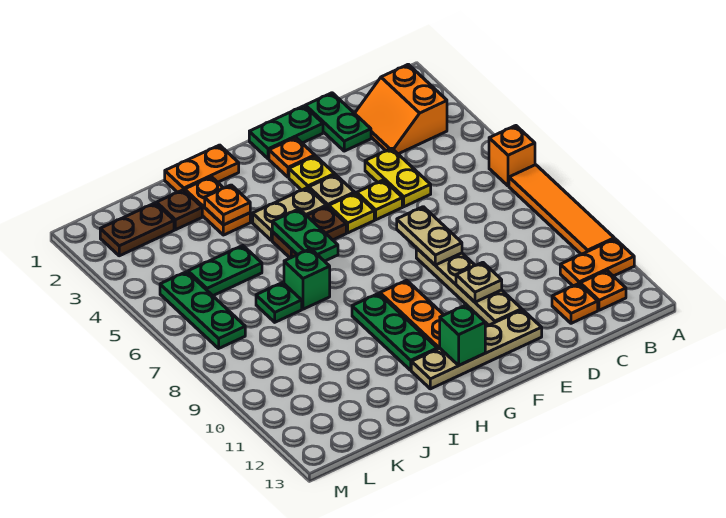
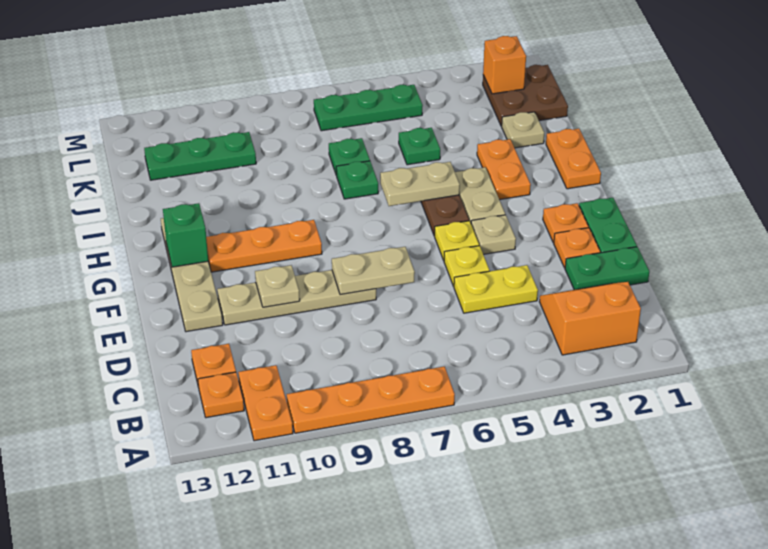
orange 1x1 brick [489,126,535,186] -> orange 1x1 brick moved to [483,36,526,94]
orange 1x4 tile [509,165,614,254] -> orange 1x4 plate [287,367,455,433]
yellow 1x1 plate [289,156,335,190] -> none
green 1x2 plate [272,209,338,261] -> tan 1x2 plate [380,162,460,206]
green 1x3 plate [352,293,437,370] -> green 1x3 plate moved to [144,132,256,180]
orange 1x2 plate [185,177,250,235] -> orange 1x2 plate turned to [477,139,531,200]
orange 1x1 plate [205,185,250,225] -> orange 1x1 plate moved to [554,228,600,268]
green 1x1 brick [284,249,330,309] -> green 1x1 plate [336,161,378,199]
brown 1x1 plate [157,190,202,230] -> tan 1x1 plate [502,112,544,148]
green 1x2 plate [188,246,262,296] -> green 1x1 plate [399,128,440,165]
brown 1x2 plate [100,203,174,256] -> brown 2x2 plate [483,65,568,126]

